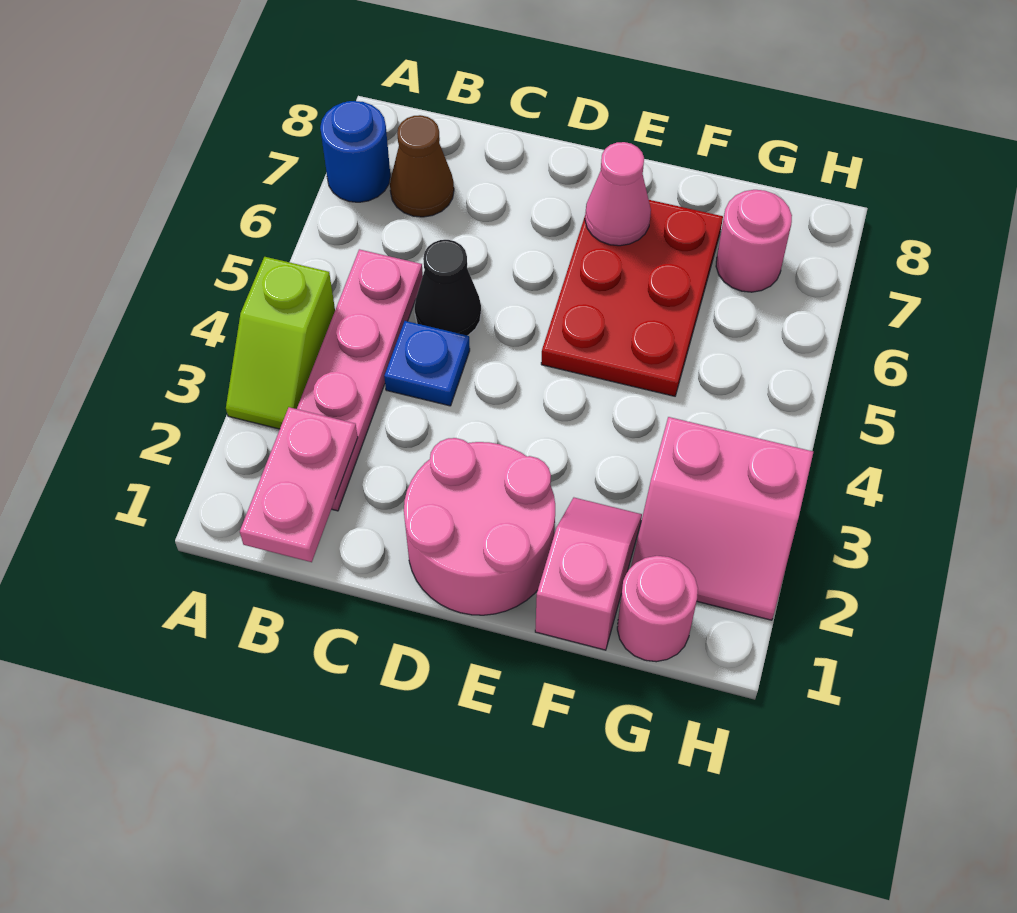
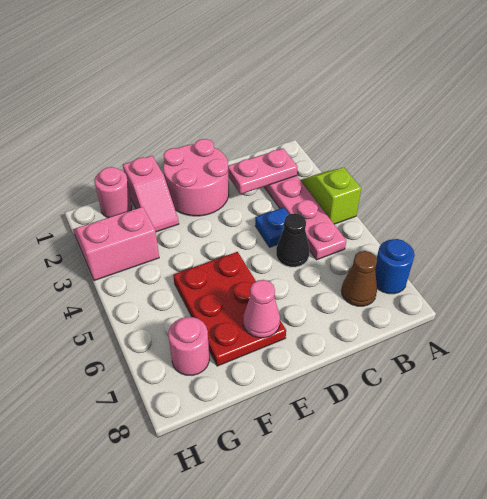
pink 1x2 plate [240,407,358,562] -> pink 1x2 plate turned to [228,148,297,194]

